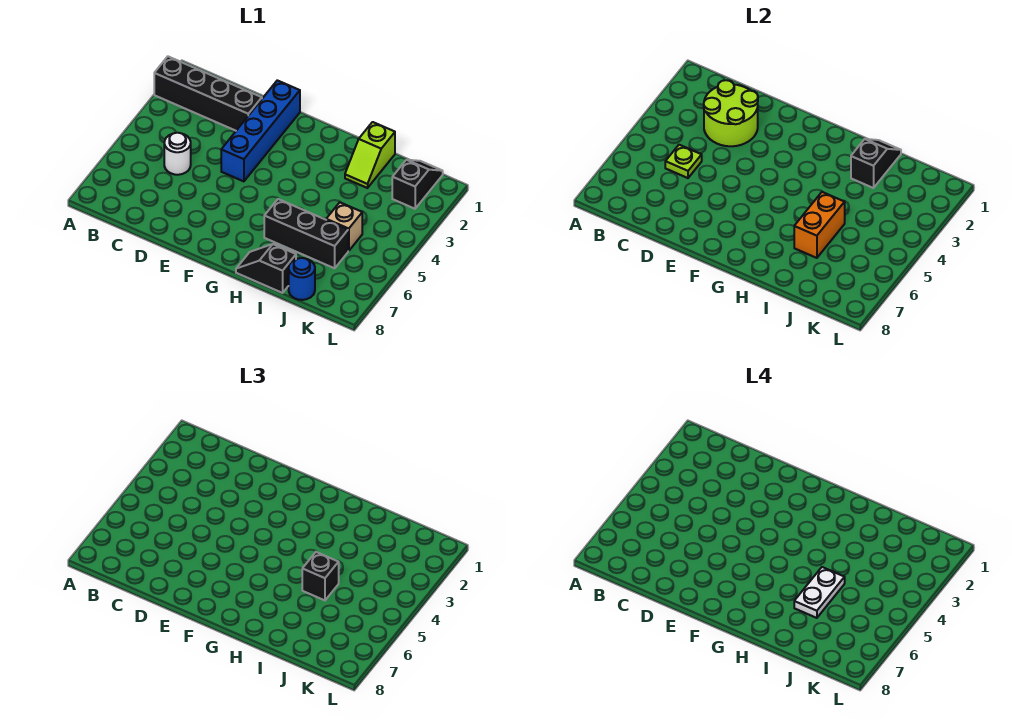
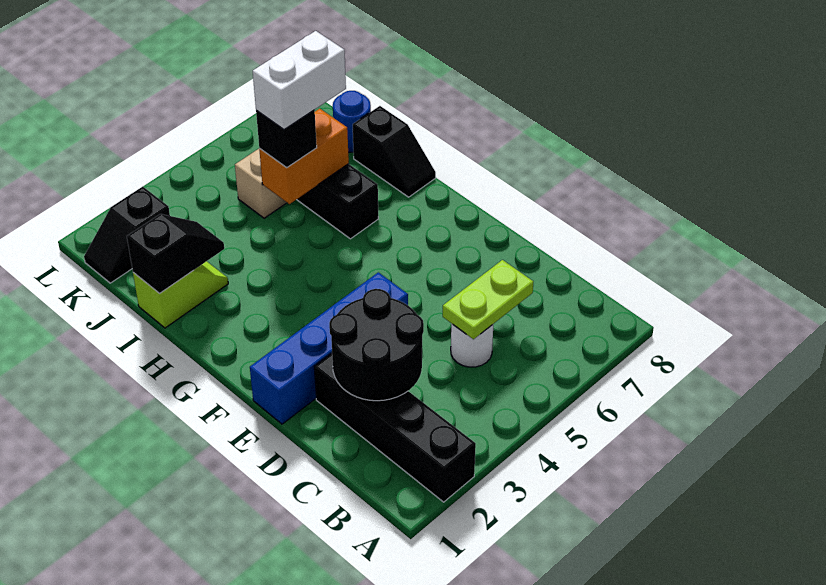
lime 2x2 round brick [704,80,758,146] -> black 2x2 round brick [329,289,424,401]
lime 1x1 plate [665,145,702,178] -> lime 1x2 plate [443,260,533,339]
black 1x2 slope [851,139,901,188] -> black 1x2 slope turned to [127,214,224,294]
white 1x2 plate [794,567,845,618] -> white 1x2 brick [253,31,346,130]

